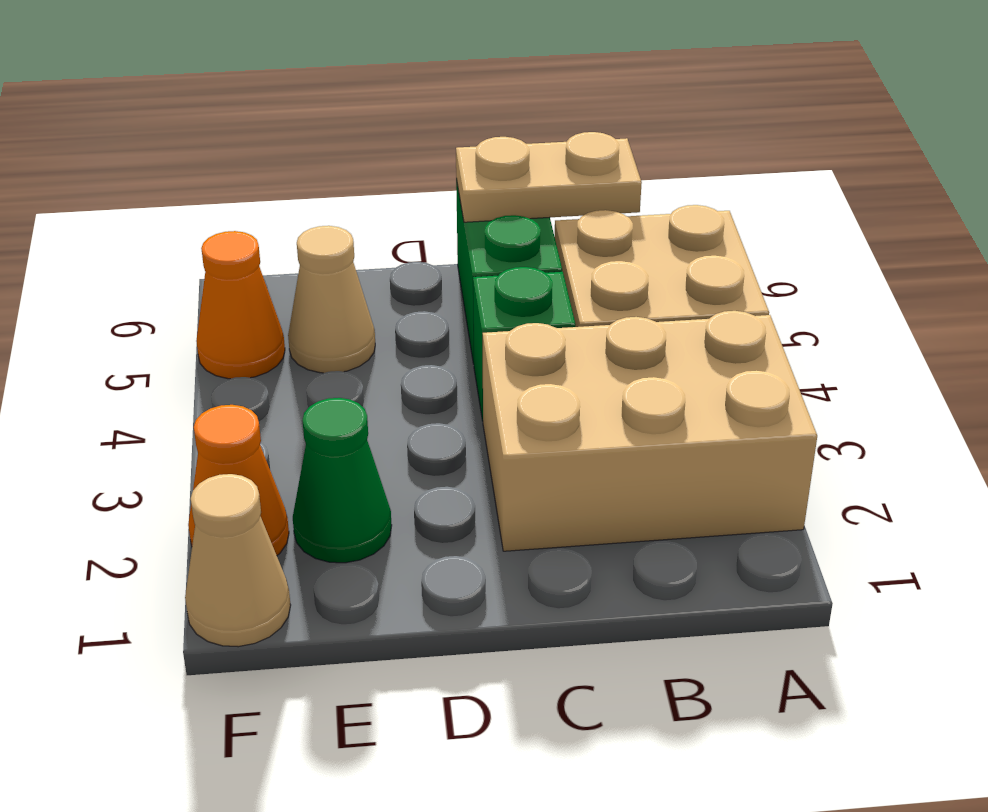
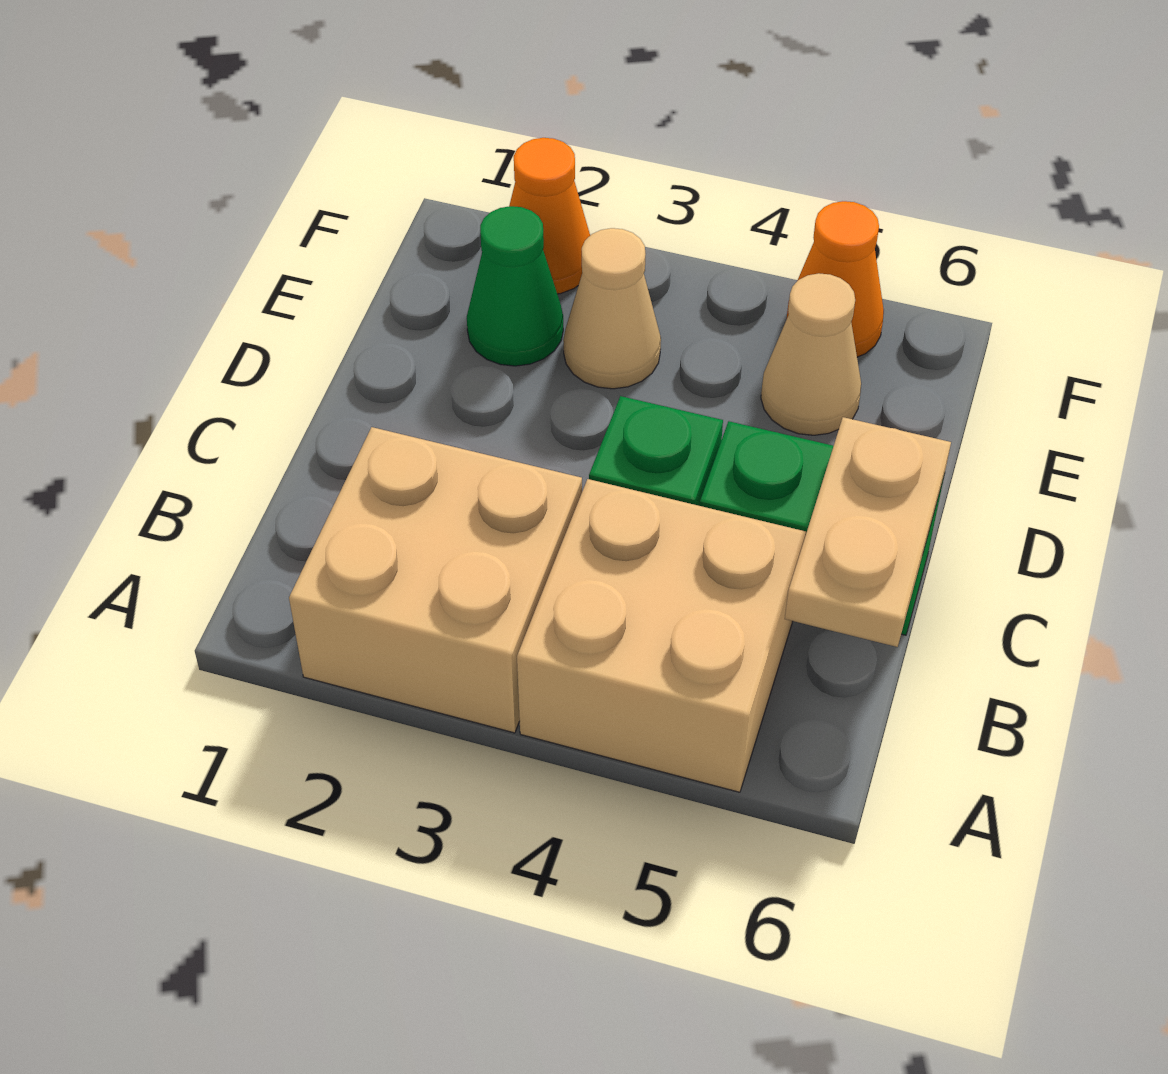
tan 2x3 brick [483,311,817,551] -> tan 2x2 brick [289,427,582,733]
tan 1x1 cone [185,474,291,647] -> tan 1x1 cone moved to [563,228,661,389]

